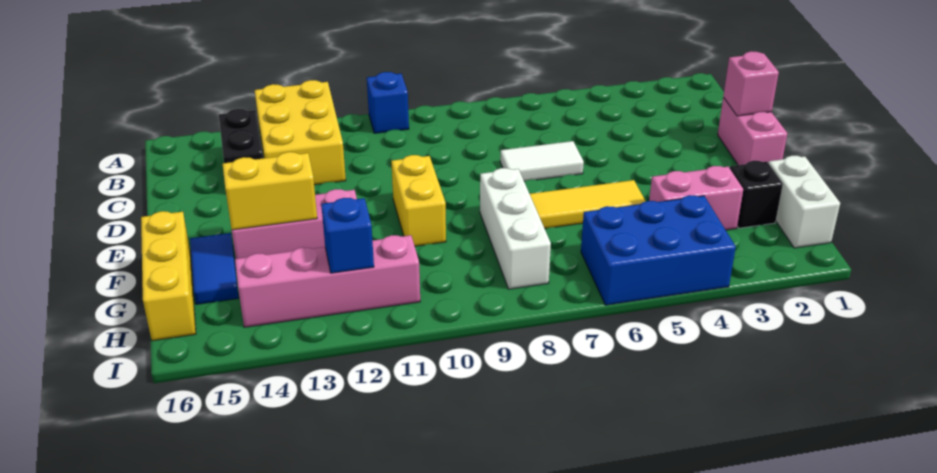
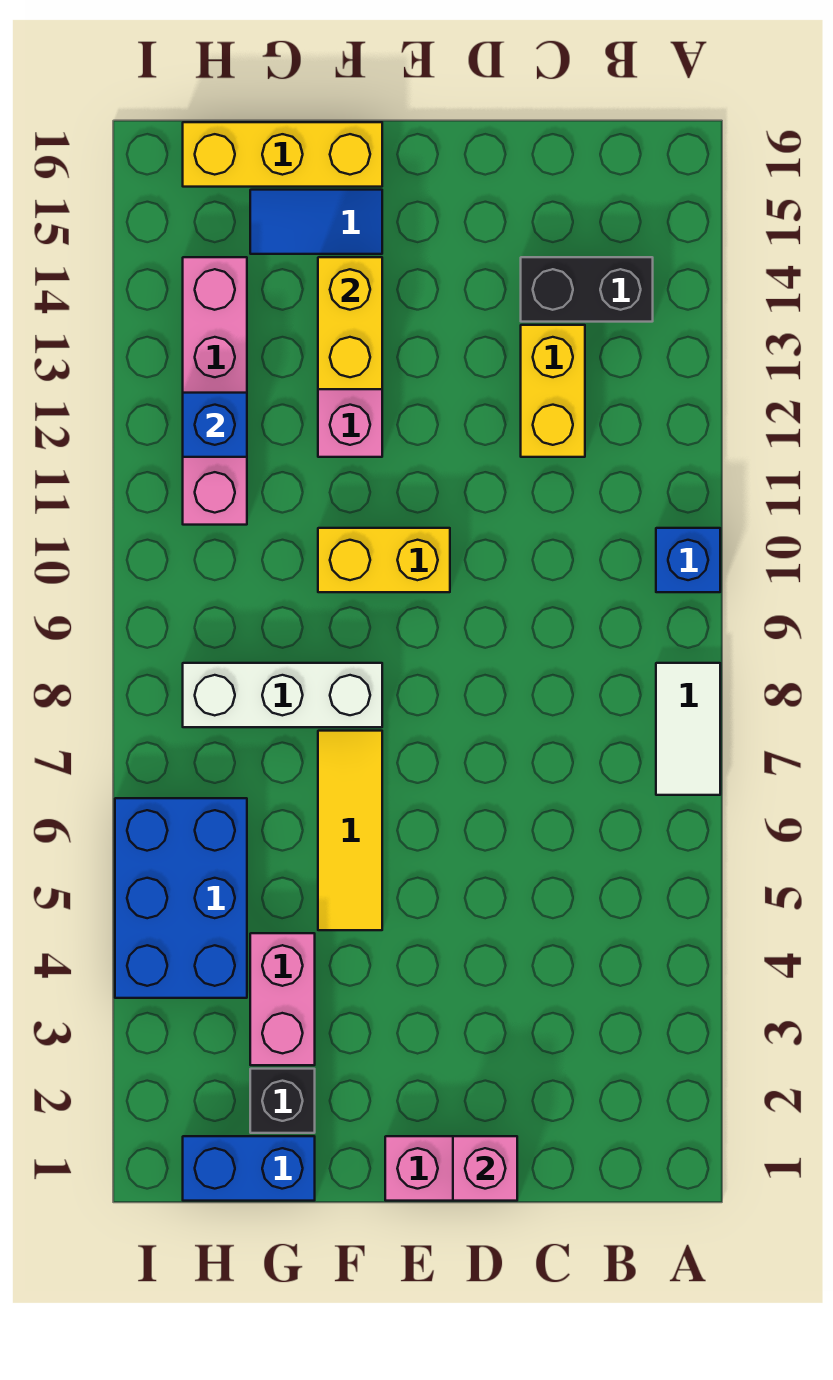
yellow 2x3 brick [255,80,346,185] -> yellow 1x2 brick [521,325,585,457]
white 1x2 tile [500,141,584,181] -> white 1x2 tile moved to [656,663,720,795]
white 1x2 brick [769,156,840,248] -> blue 1x2 brick [183,1136,315,1201]

